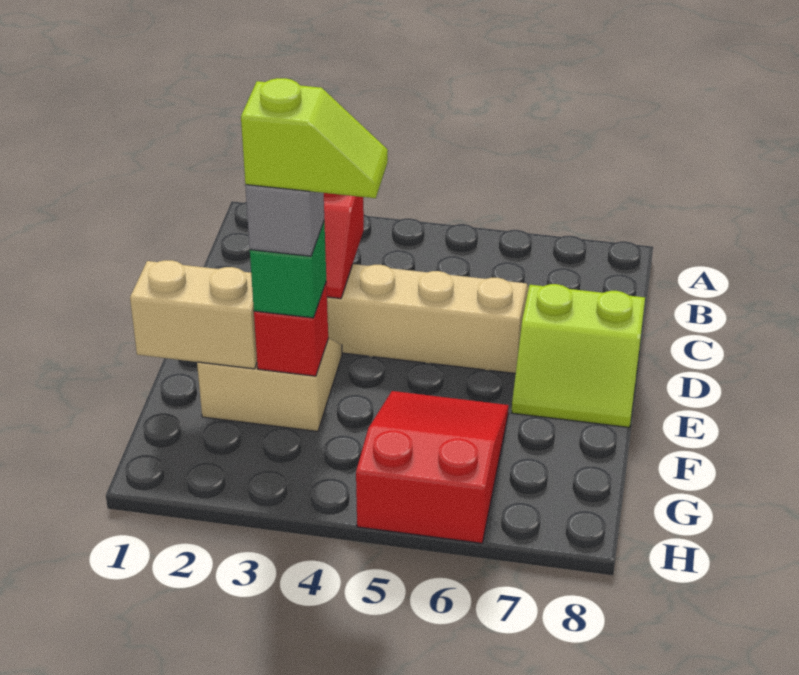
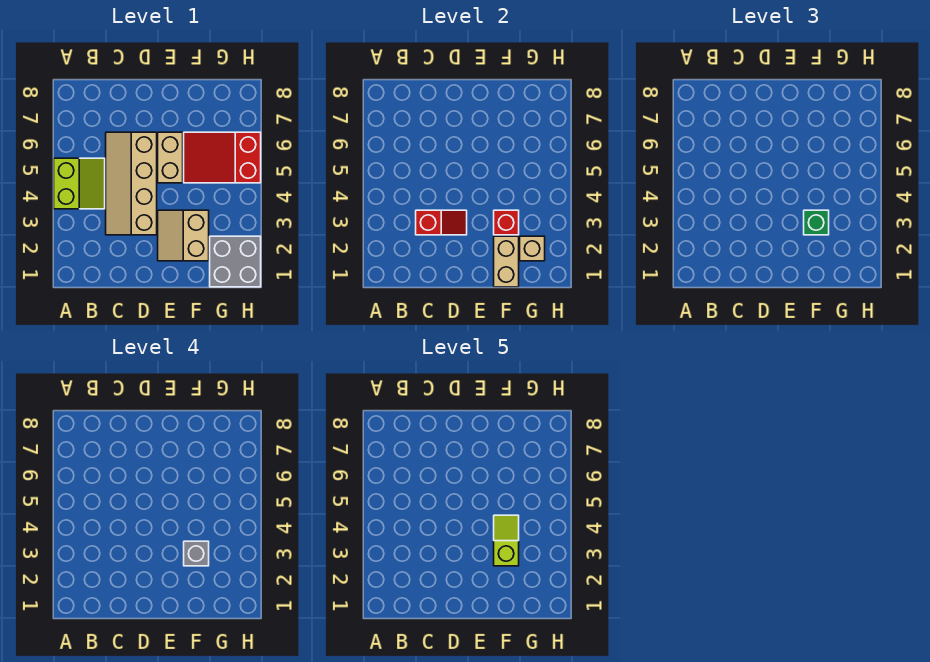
lime 2x2 slope [512,284,645,428] -> lime 2x2 slope moved to [54,158,105,209]
none -> tan 1x2 brick [158,132,183,183]
none -> grey 2x2 brick [210,236,261,287]
none -> tan 1x1 brick [520,236,545,261]

